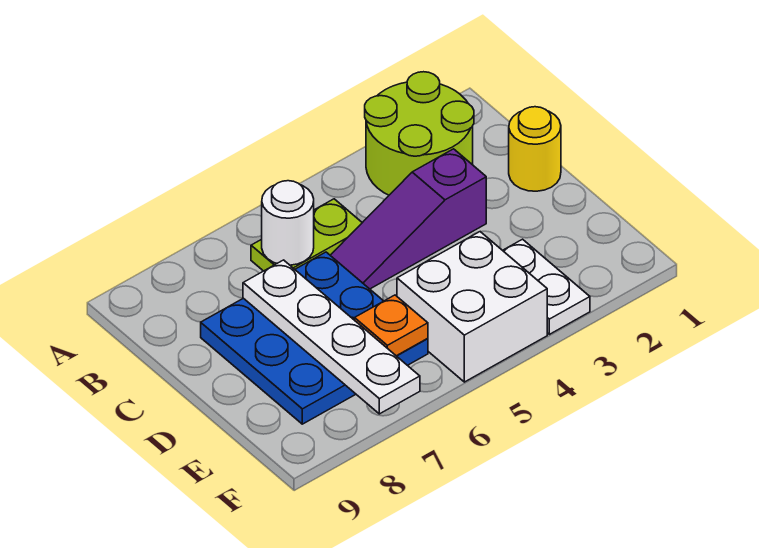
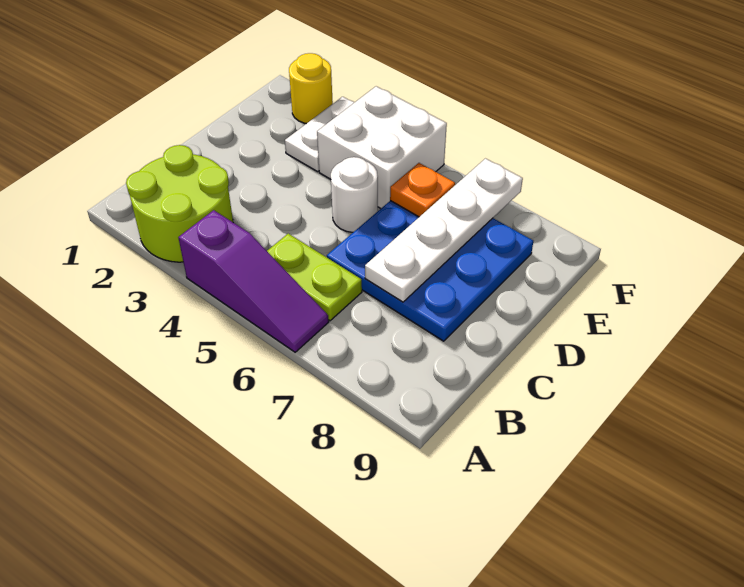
white 1x1 round brick [262,181,314,265] -> white 1x1 round brick moved to [331,157,378,232]
yellow 1x1 round brick [509,107,561,191] -> yellow 1x1 round brick moved to [289,53,333,124]
purple 1x3 slope [330,149,486,289] -> purple 1x3 slope moved to [178,210,329,352]

